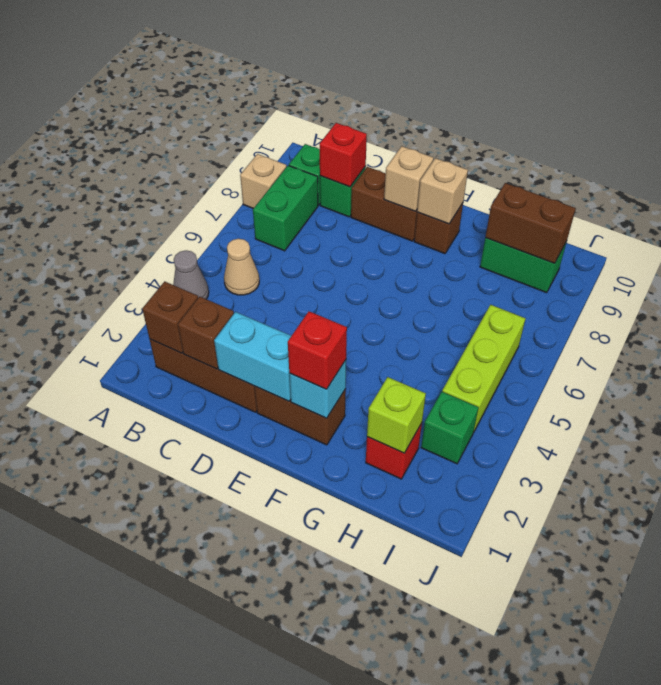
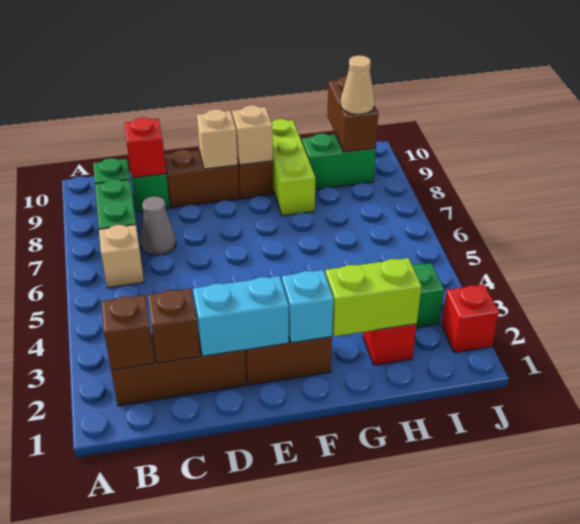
grey 1x1 cone [173,250,209,299] -> grey 1x1 cone moved to [140,197,176,255]
tan 1x1 brick [240,154,287,208] -> tan 1x1 brick moved to [99,225,144,288]
tan 1x1 cone [224,239,259,295] -> tan 1x1 cone moved to [340,55,375,115]
red 1x1 brick [288,311,347,389] -> red 1x1 brick moved to [441,285,499,353]
lime 1x1 brick [367,377,426,453] -> lime 1x2 brick [325,258,422,336]
brown 1x2 brick [485,183,576,263] -> brown 1x2 brick turned to [327,76,378,152]
lime 1x3 brick [442,305,526,431] -> lime 1x3 brick moved to [271,119,315,216]

